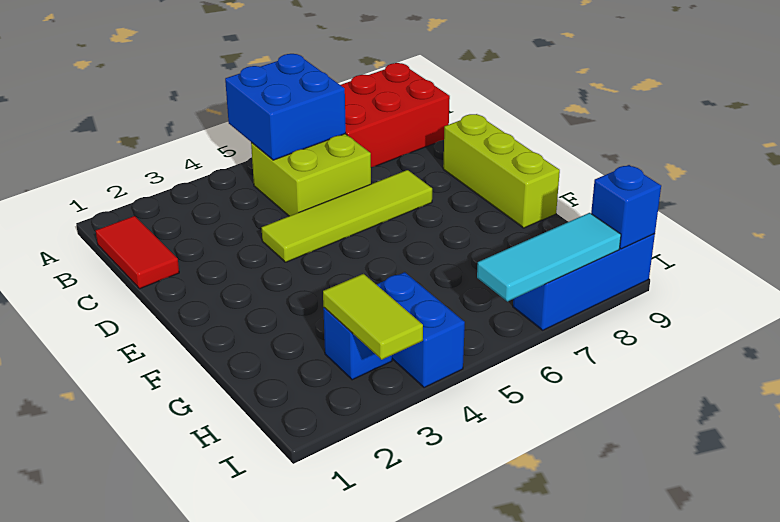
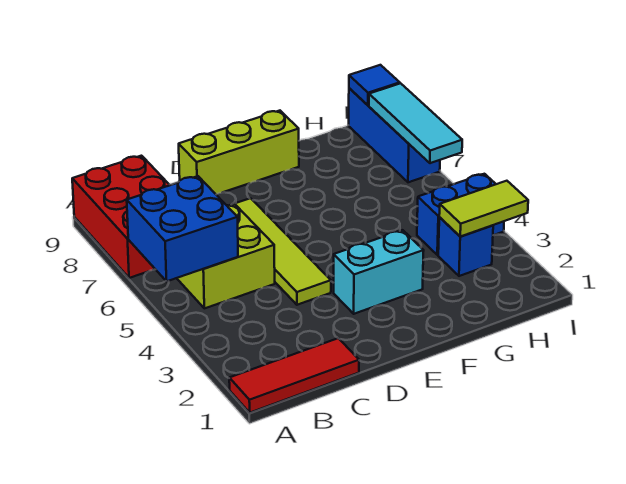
red 1x2 tile [96,216,179,289] -> red 1x3 tile [229,338,359,413]
none -> cyan 1x2 brick [334,230,424,314]
blue 1x1 brick [591,165,661,249] -> blue 1x1 tile [349,65,400,105]

